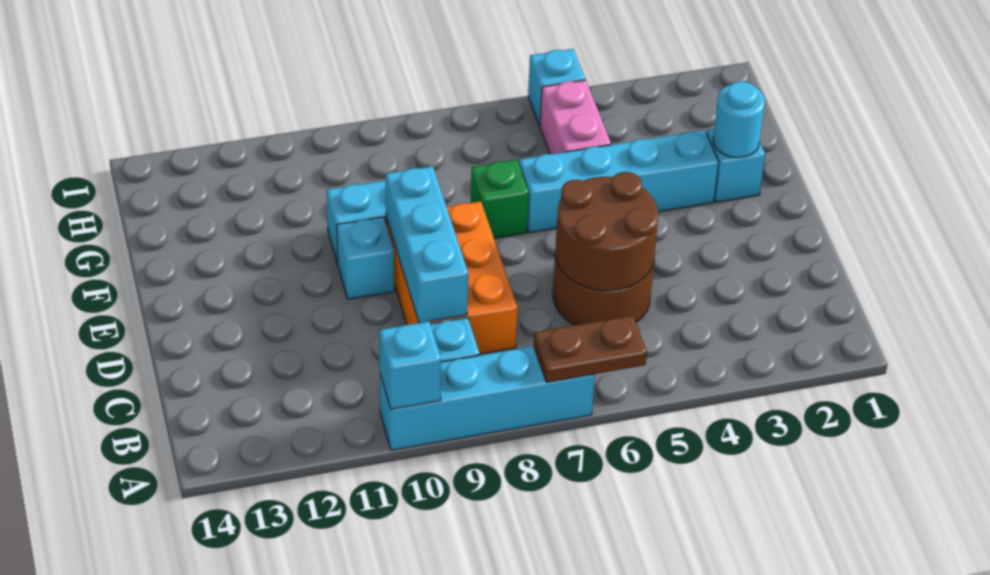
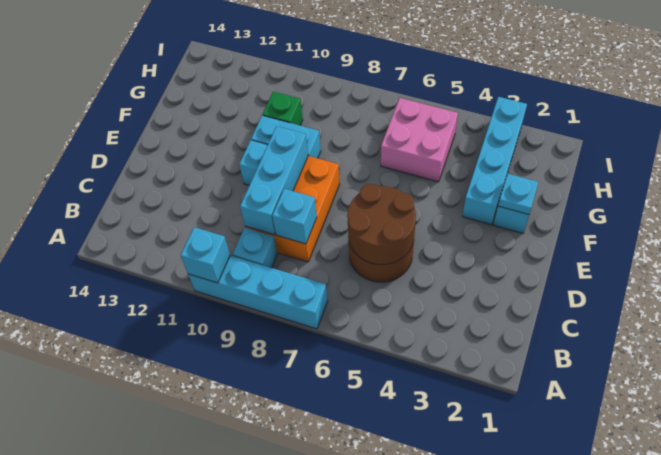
brown 1x2 plate [534,315,647,382] -> none
cyan 1x1 round brick [713,81,765,158] -> cyan 1x1 plate [498,174,538,214]
cyan 1x4 brick [519,130,719,233] -> cyan 1x4 brick turned to [462,97,527,225]
green 1x1 brick [471,160,529,238] -> green 1x1 brick moved to [263,92,303,125]
pink 1x2 brick [540,80,611,154] -> pink 2x2 brick [381,98,458,182]
cyan 1x1 brick [528,49,585,126] -> cyan 1x1 brick moved to [272,189,317,244]

